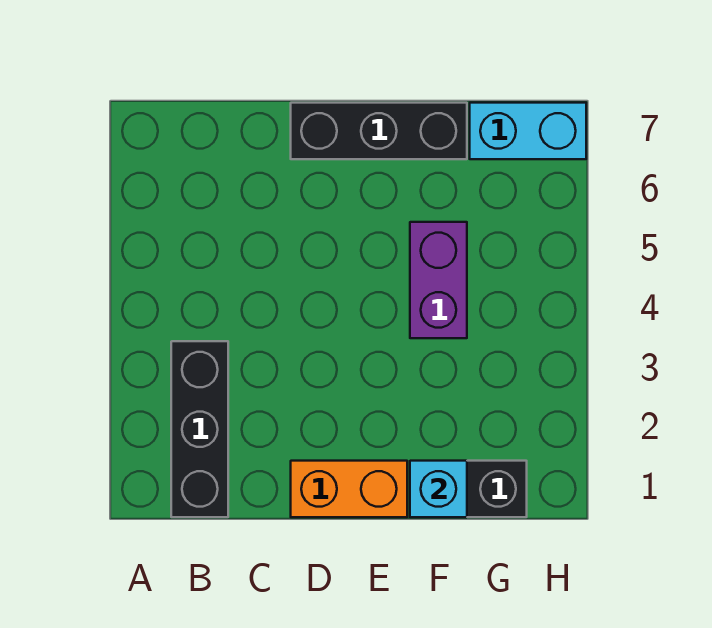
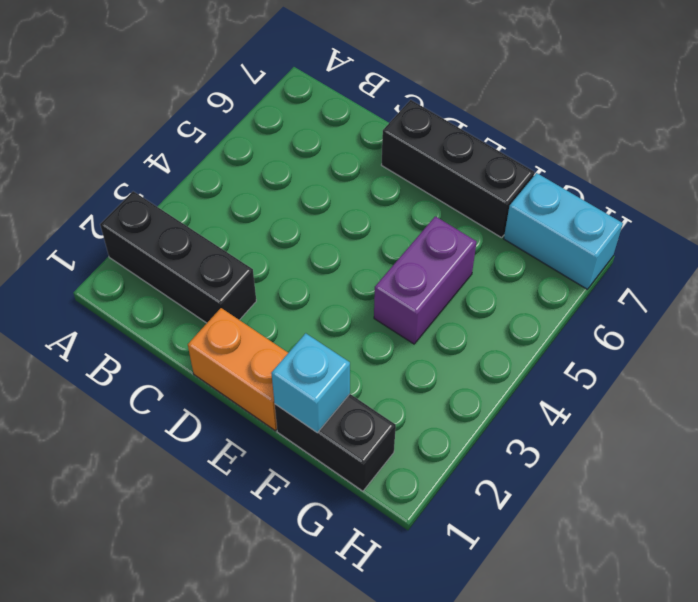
black 1x3 brick [171,341,228,517] -> black 1x3 brick turned to [100,191,256,323]

